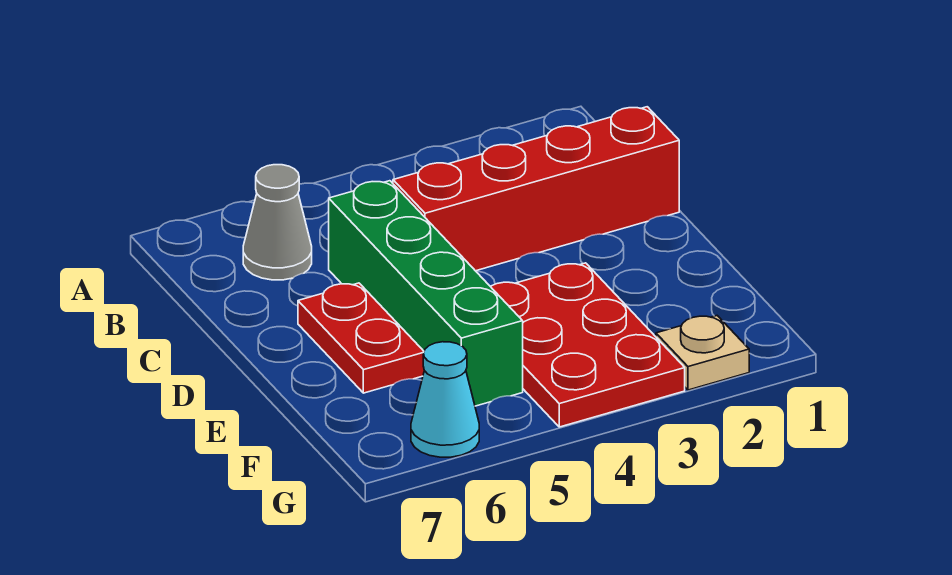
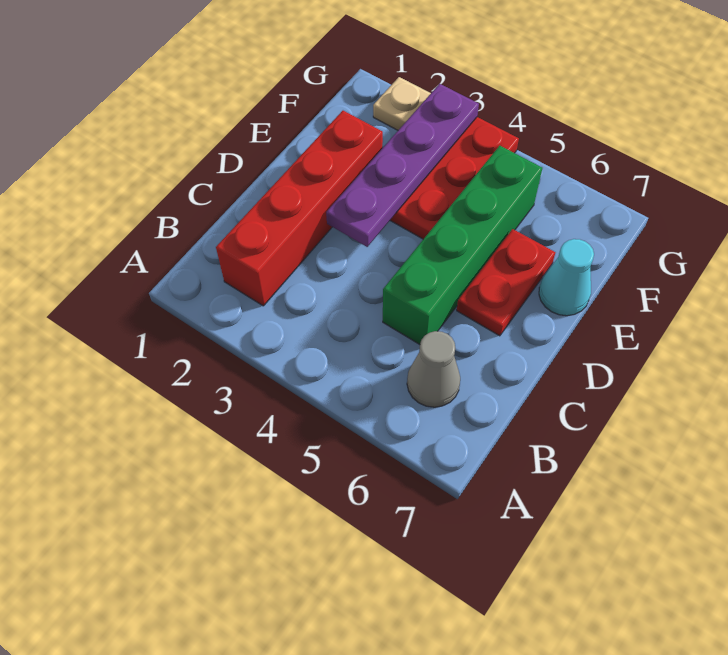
red 1x4 brick [393,107,679,271] -> red 1x4 brick turned to [216,111,383,306]
none -> purple 1x4 plate [326,84,479,247]
cyan 1x1 cone [411,342,479,457] -> cyan 1x1 cone moved to [539,239,594,316]

